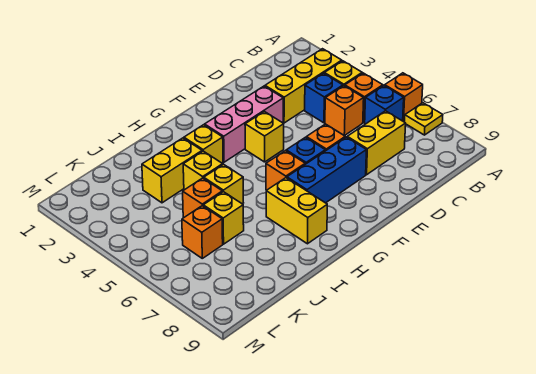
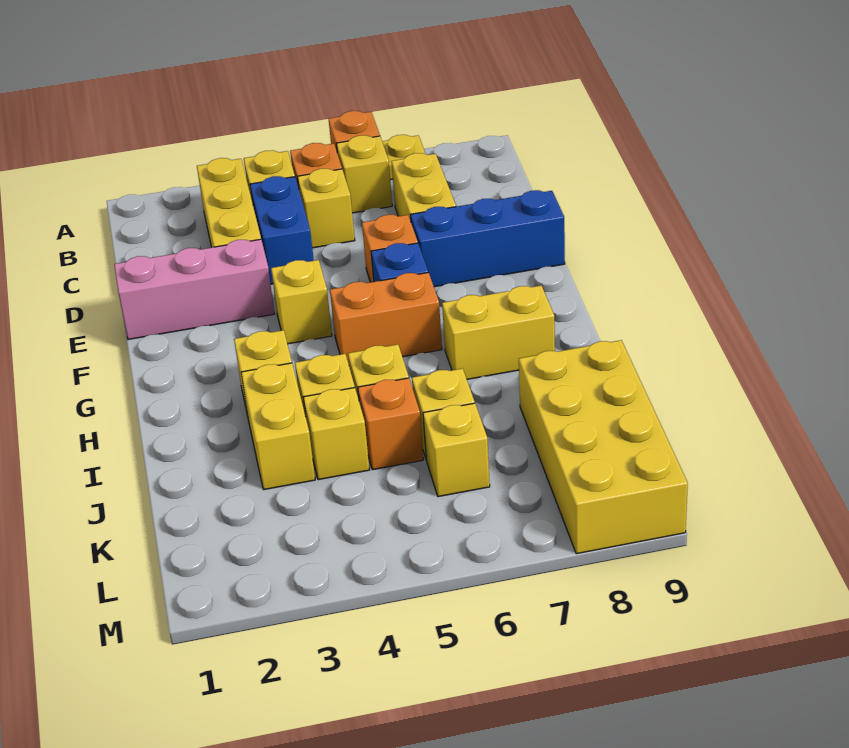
blue 1x1 brick [365,86,404,124] -> yellow 1x1 brick [336,135,392,213]
blue 1x1 brick [305,73,343,123] -> blue 1x2 brick [250,176,314,284]
orange 1x1 brick [325,86,364,136] -> yellow 1x1 brick [298,169,355,248]
pink 1x3 brick [205,86,283,162] -> pink 1x3 brick turned to [114,239,275,340]
blue 1x3 brick [287,137,366,203] -> blue 1x3 brick turned to [411,190,565,287]
orange 1x1 brick [266,151,305,190] -> orange 1x2 brick [330,273,442,364]
none -> yellow 1x1 brick [303,388,370,480]
none -> yellow 2x4 brick [519,340,688,554]
orange 1x1 brick [182,206,223,258] -> yellow 1x1 brick [423,403,490,497]

